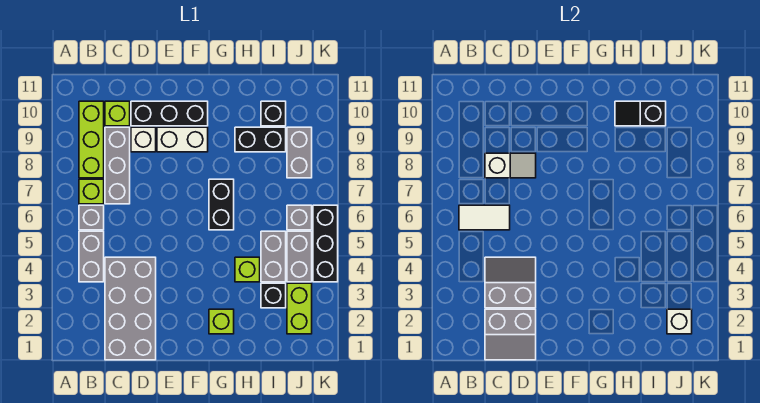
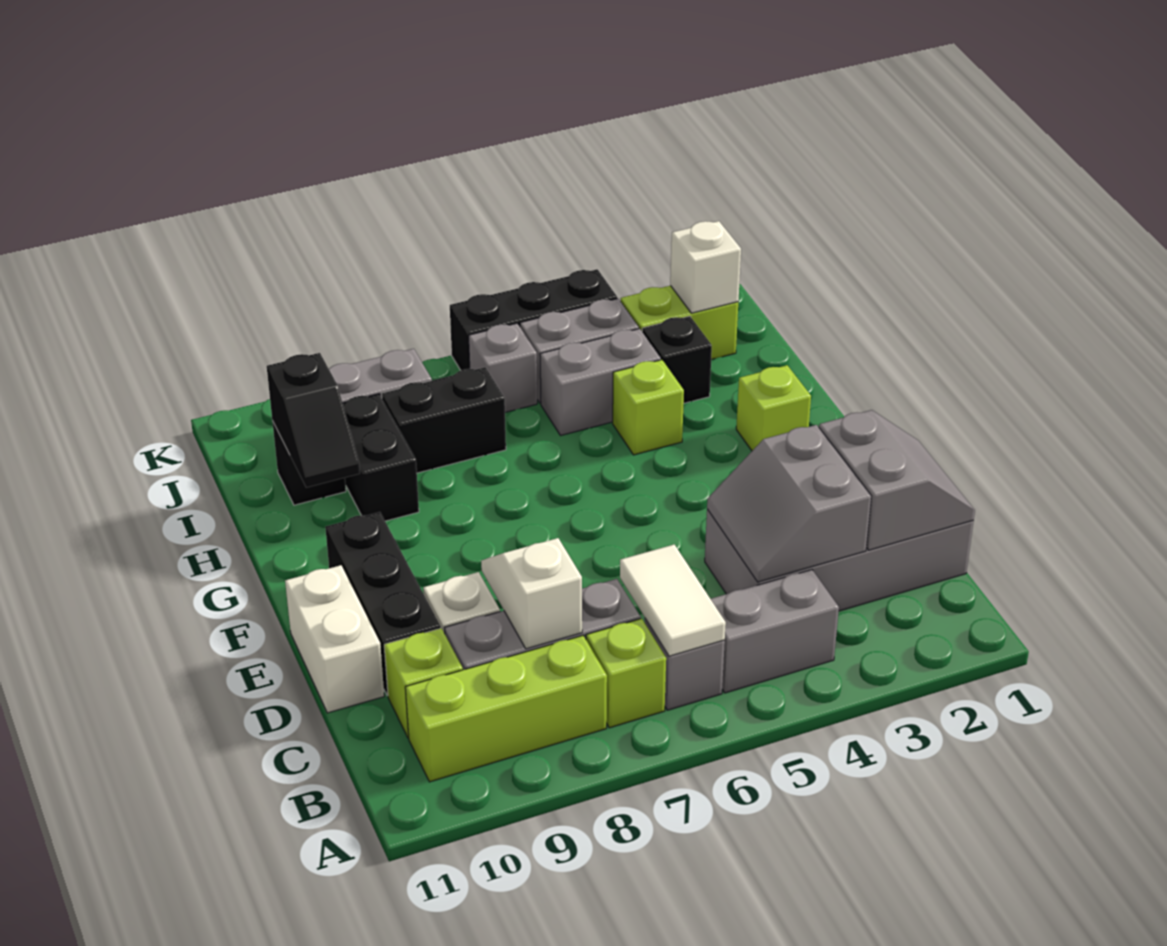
white 1x2 brick [157,127,208,152] -> white 1x2 brick moved to [285,565,384,713]
black 1x2 brick [209,179,234,230] -> black 1x2 brick moved to [382,367,506,473]

